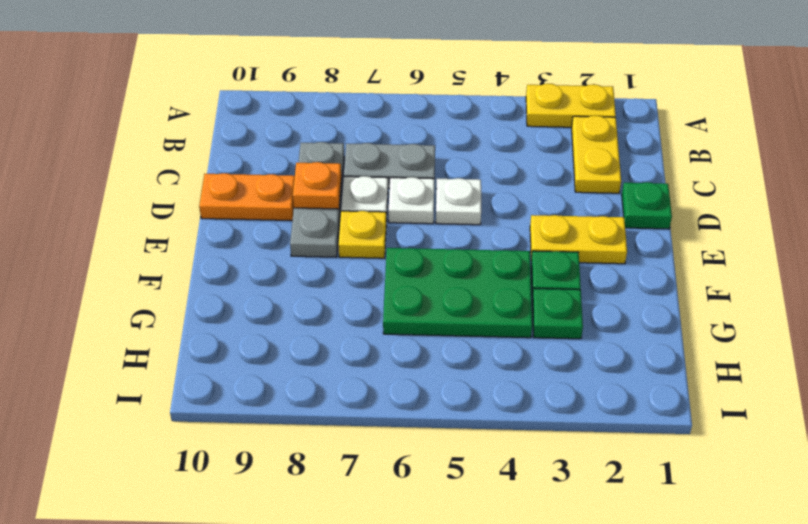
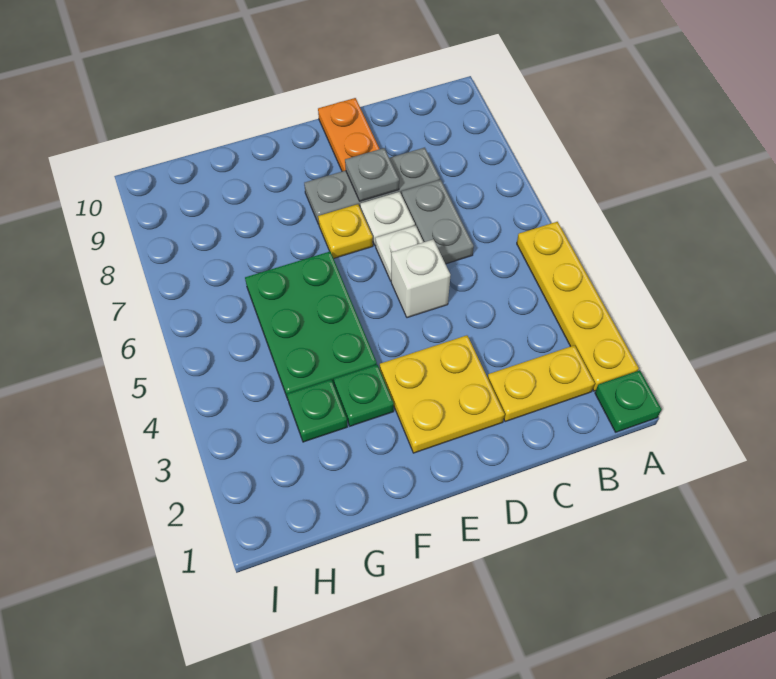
yellow 1x2 plate [526,84,616,127] -> yellow 1x4 plate [517,222,639,391]
green 1x1 plate [622,182,672,229] -> green 1x1 plate moved to [595,370,662,432]
white 1x1 plate [436,178,481,225] -> white 1x1 brick [391,239,450,318]
orange 1x1 plate [293,162,341,209] -> grey 1x1 plate [345,148,399,201]
yellow 1x2 plate [530,215,627,264] -> yellow 2x2 plate [380,335,505,453]

